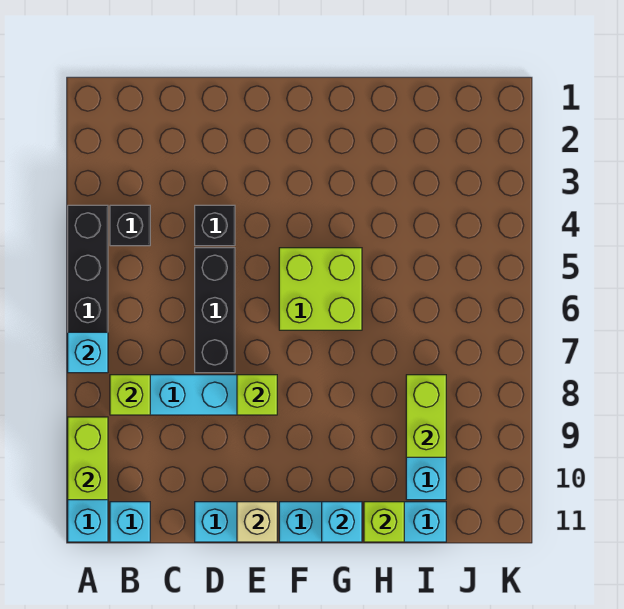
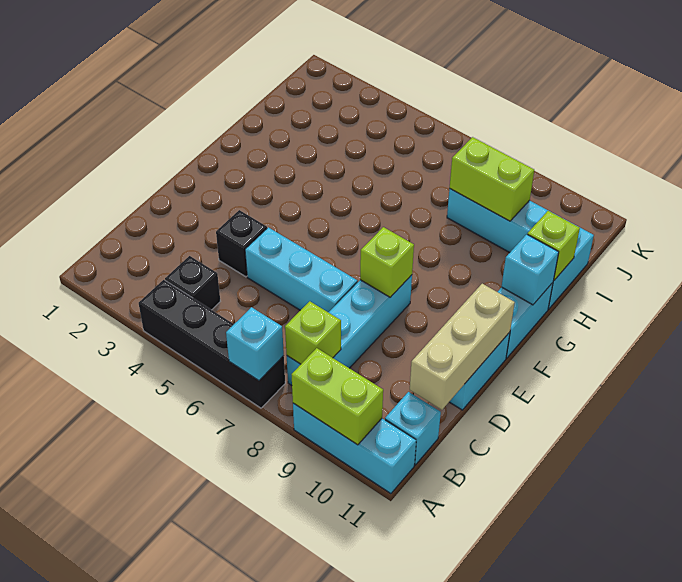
black 1x3 brick [195,248,235,373] -> cyan 1x3 brick [245,227,358,312]
tan 1x1 brick [237,502,277,542] -> tan 1x3 brick [410,284,515,410]
lime 2x2 brick [279,248,362,330] -> none

